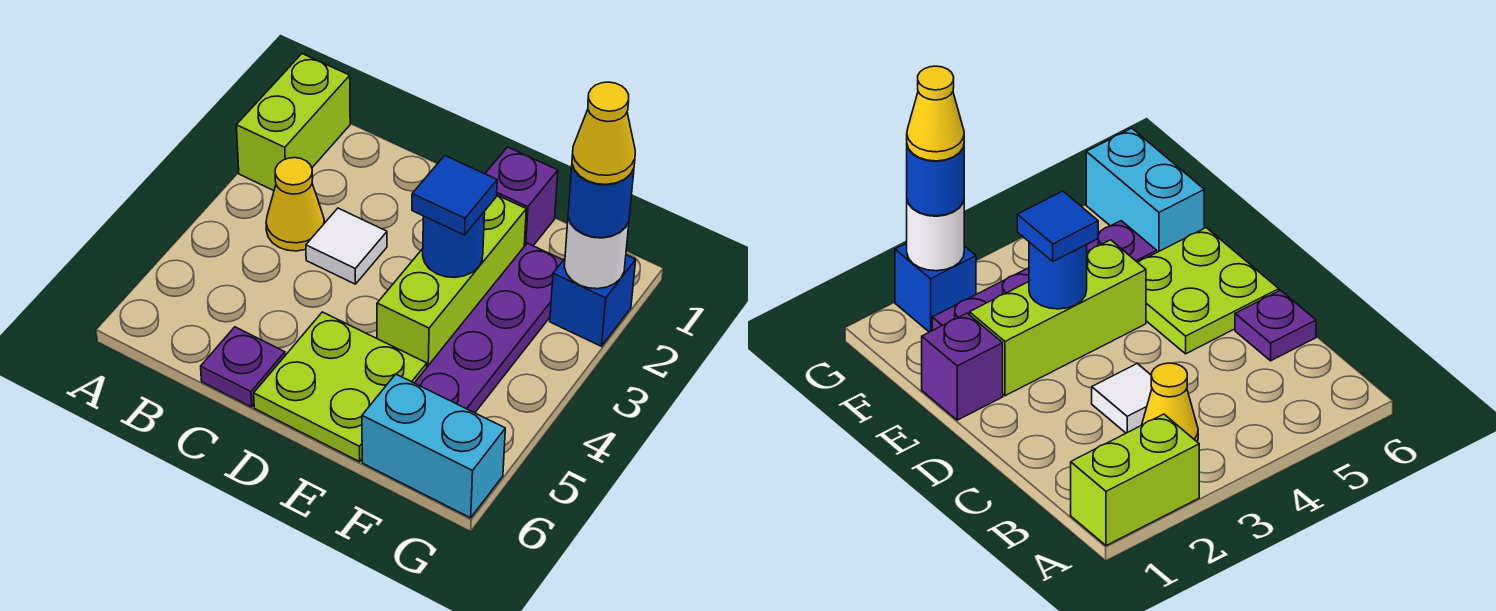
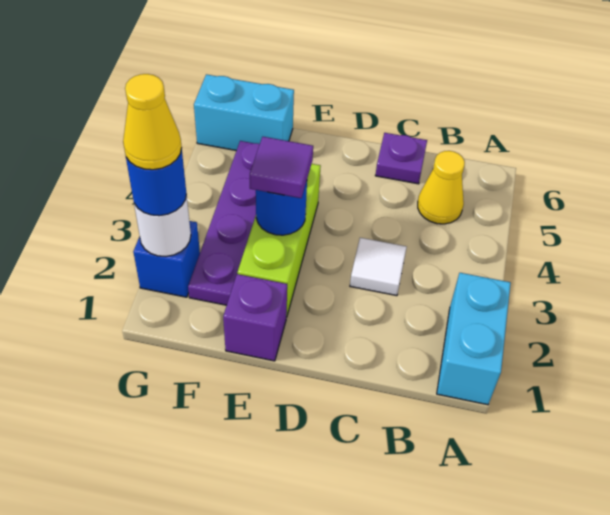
lime 1x2 brick [236,54,350,191] -> cyan 1x2 brick [437,273,511,405]
yellow 1x1 cone [266,158,324,251] -> yellow 1x1 cone moved to [418,151,465,224]
lime 2x2 plate [254,312,427,462] -> none
blue 1x1 tile [412,156,497,235] -> purple 1x1 tile [250,137,313,198]

